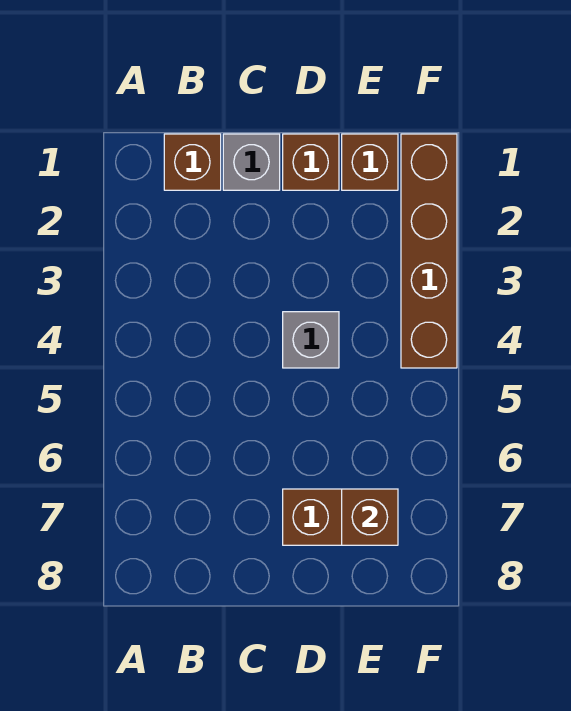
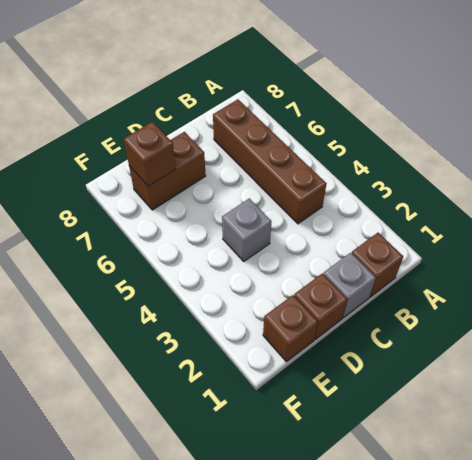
brown 1x4 brick [401,134,457,368] -> brown 1x4 brick moved to [213,99,326,224]

